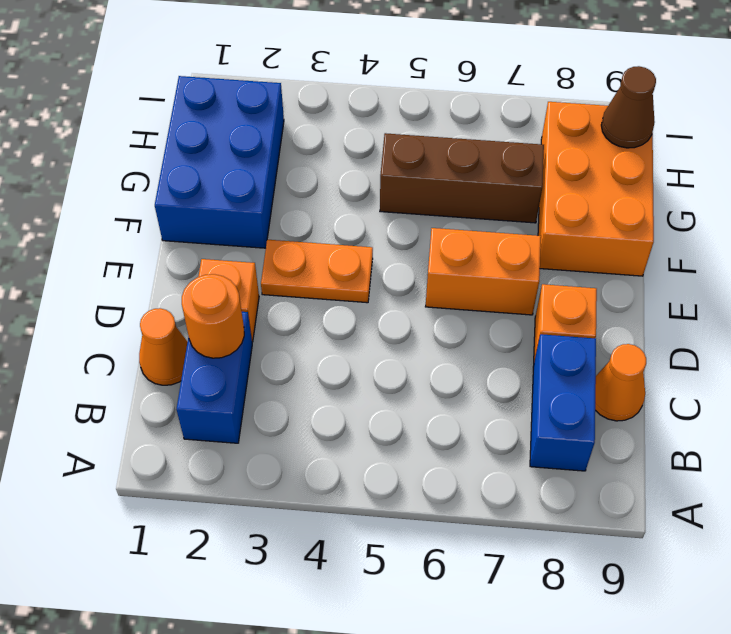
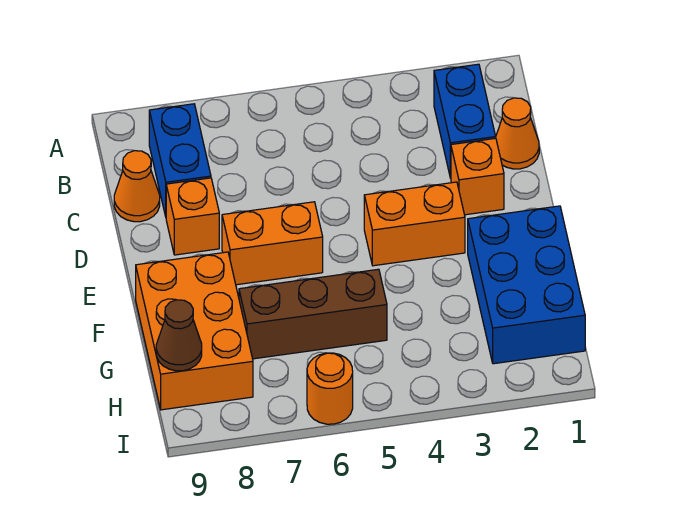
orange 1x1 round brick [182,274,244,358] -> orange 1x1 round brick moved to [307,353,353,424]
orange 1x2 plate [261,240,373,303] -> orange 1x2 brick [364,182,465,266]

